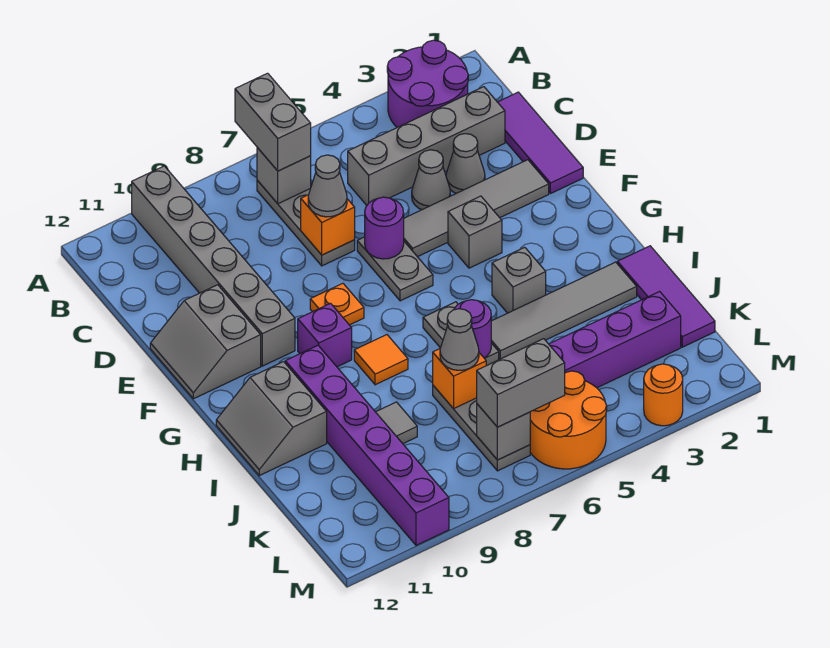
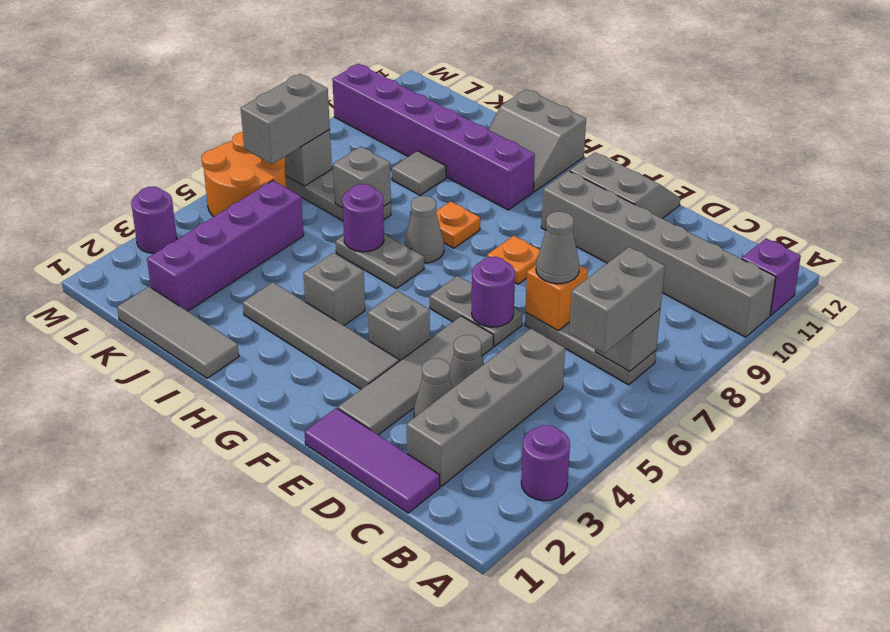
purple 2x2 round brick [387,40,468,127] -> purple 1x1 round brick [521,425,570,501]
grey 1x2 brick [235,73,311,171] -> grey 1x2 brick turned to [569,247,665,353]
purple 1x1 brick [298,303,352,367] -> purple 1x1 brick moved to [742,238,801,316]
orange 1x1 tile [354,335,408,385] -> orange 1x1 plate [436,201,480,248]
grey 2x2 slope [216,362,327,476] -> grey 2x2 slope turned to [488,89,586,192]
purple 1x3 tile [617,246,715,347] -> grey 1x3 tile [117,287,239,378]
grey 1x4 tile [491,262,637,360] -> grey 1x4 tile turned to [243,282,399,389]
orange 1x1 brick [433,349,486,409] -> grey 1x1 brick [333,147,391,208]
grey 1x1 cone [440,309,479,370] -> grey 1x1 cone moved to [404,196,444,263]
orange 1x1 round brick [644,364,683,426] -> purple 1x1 round brick [131,187,177,253]

